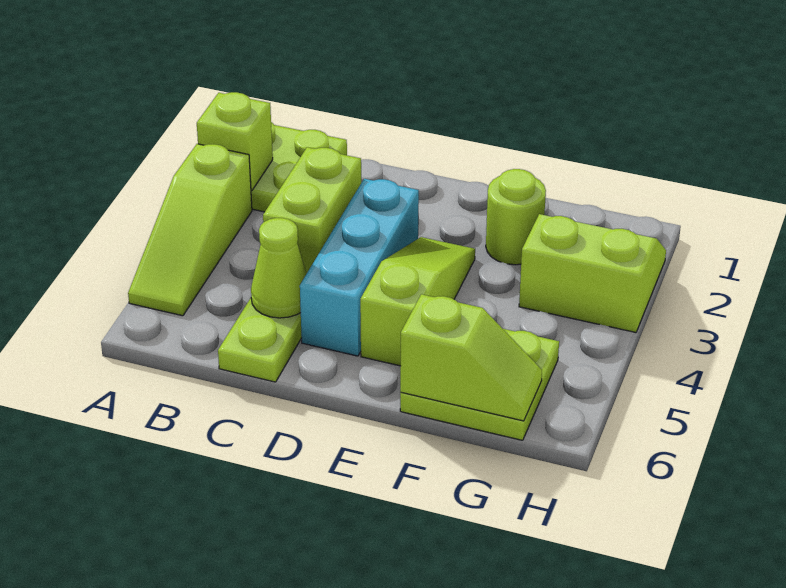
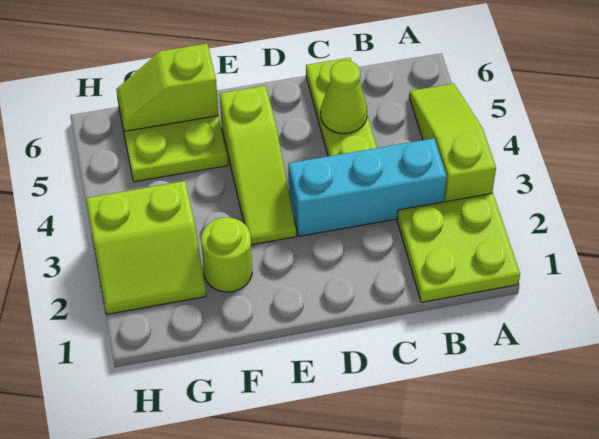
lime 1x1 brick [197,92,273,191] -> none
lime 1x2 brick [263,147,361,273] -> none
cyan 1x3 brick [300,179,419,356] -> cyan 1x3 brick turned to [289,138,447,236]

